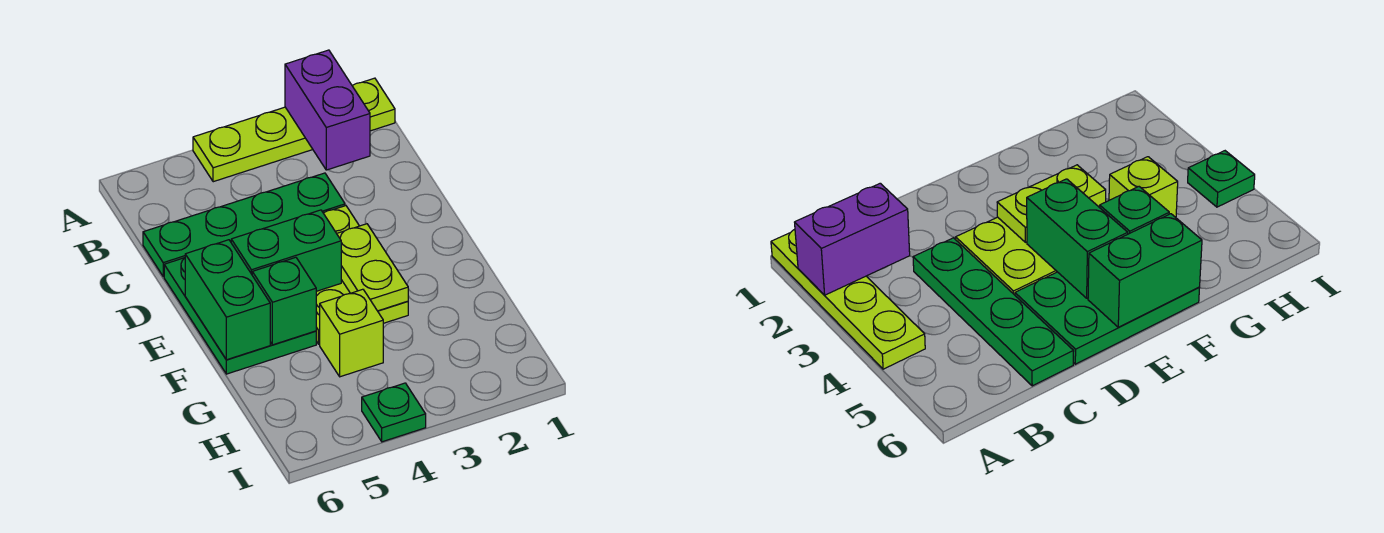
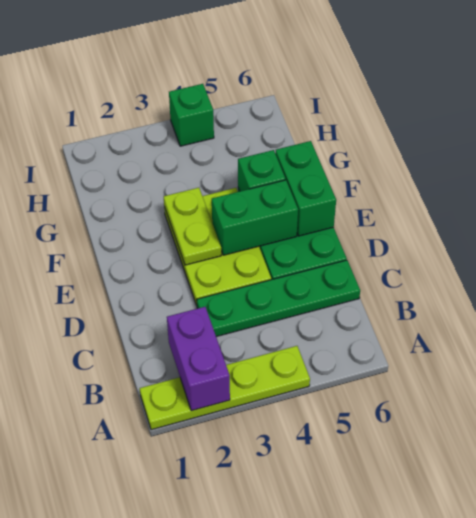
lime 1x1 brick [320,289,383,377] -> none
green 1x1 plate [362,383,426,442] -> green 1x1 brick [169,84,214,146]

